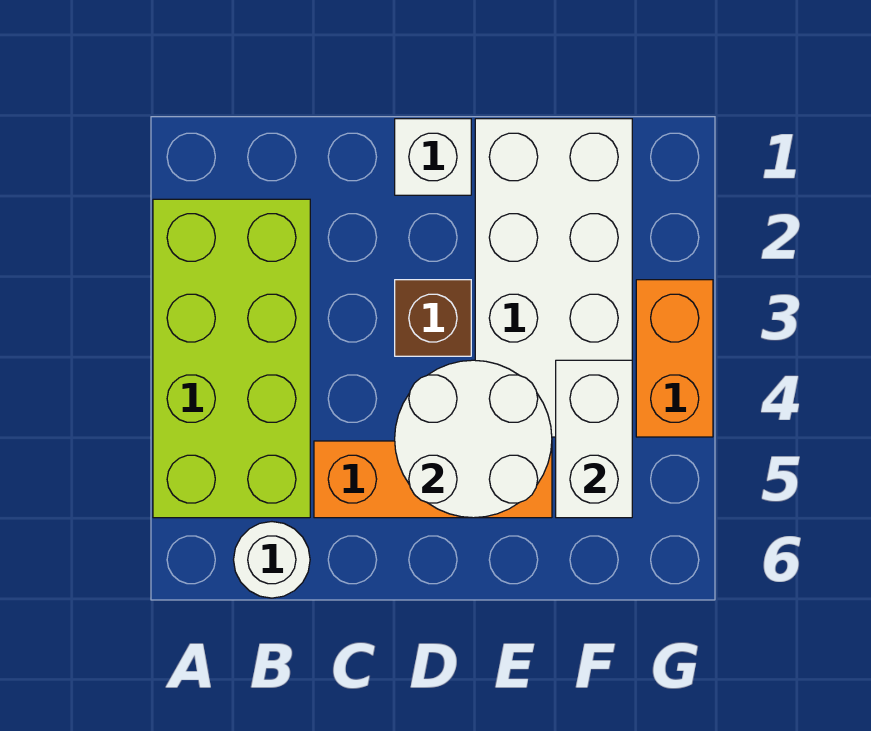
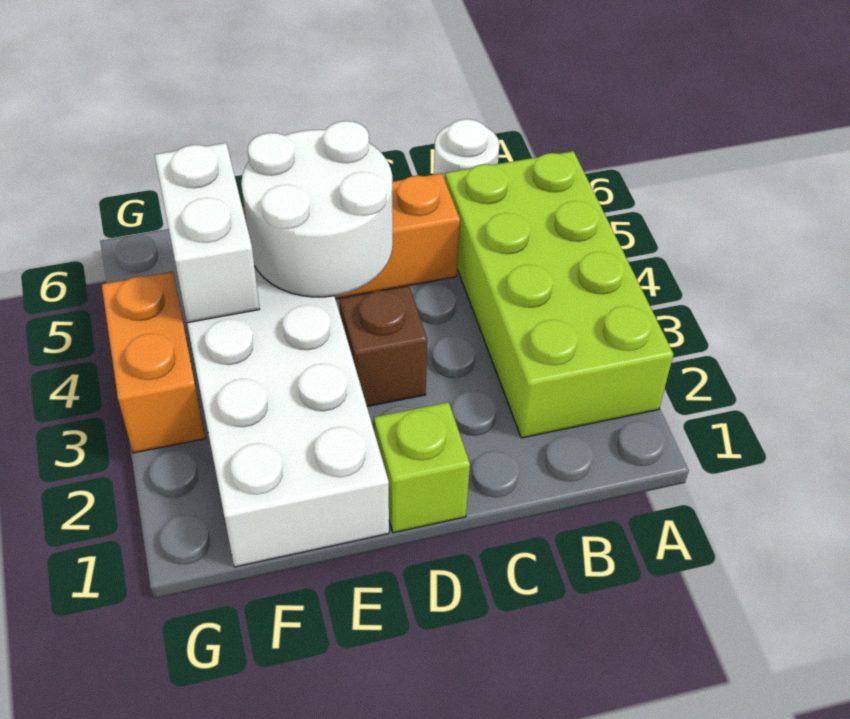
white 1x1 brick [395,119,471,195] -> lime 1x1 brick [374,402,470,533]

